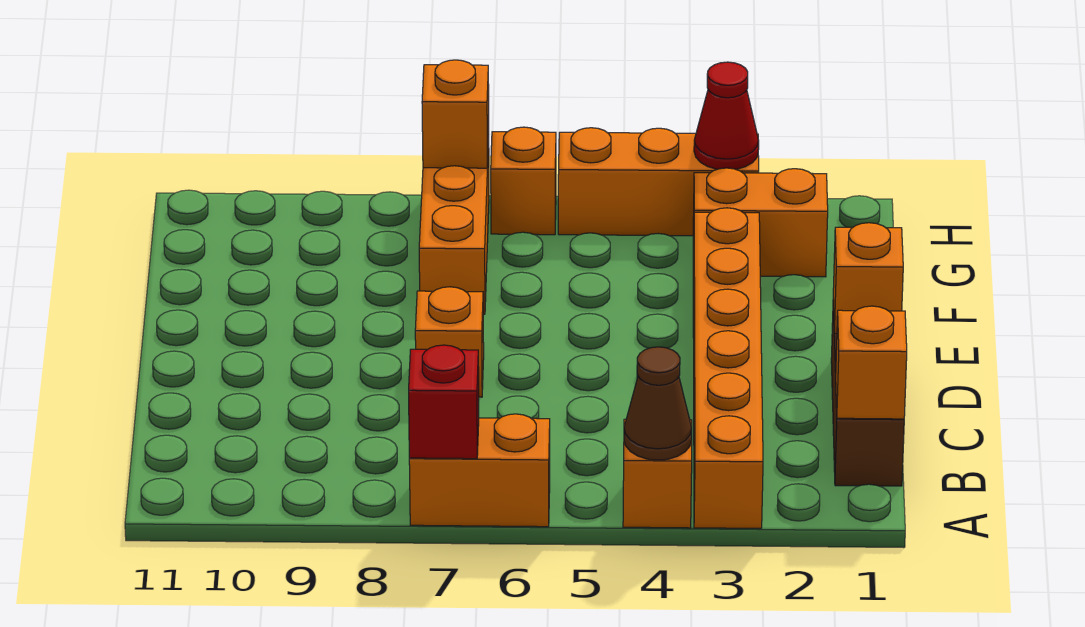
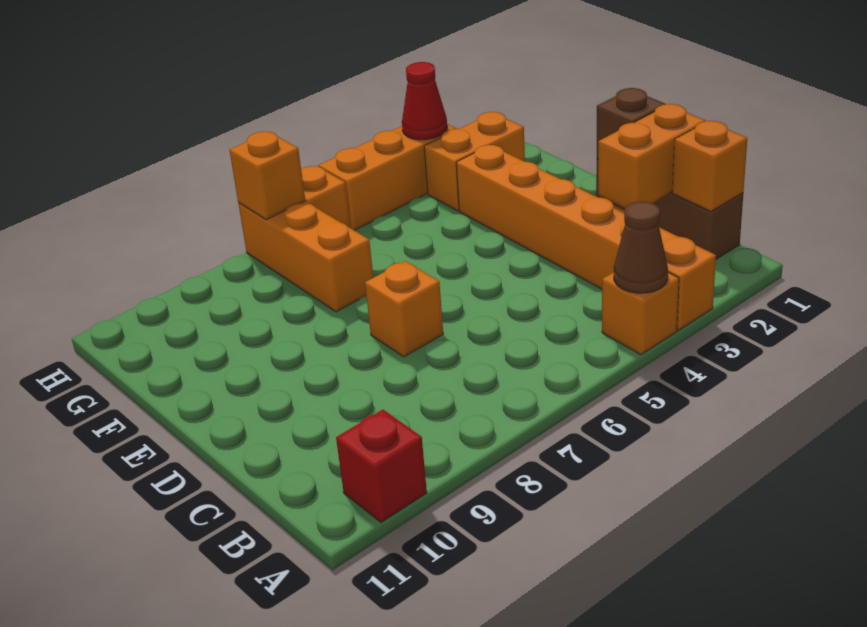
orange 1x2 brick [409,414,550,527] -> orange 1x2 brick moved to [598,104,705,208]
red 1x1 brick [409,345,479,459] -> red 1x1 brick moved to [336,410,427,522]
orange 1x1 brick [833,223,903,333] -> brown 1x1 brick [597,88,665,159]

